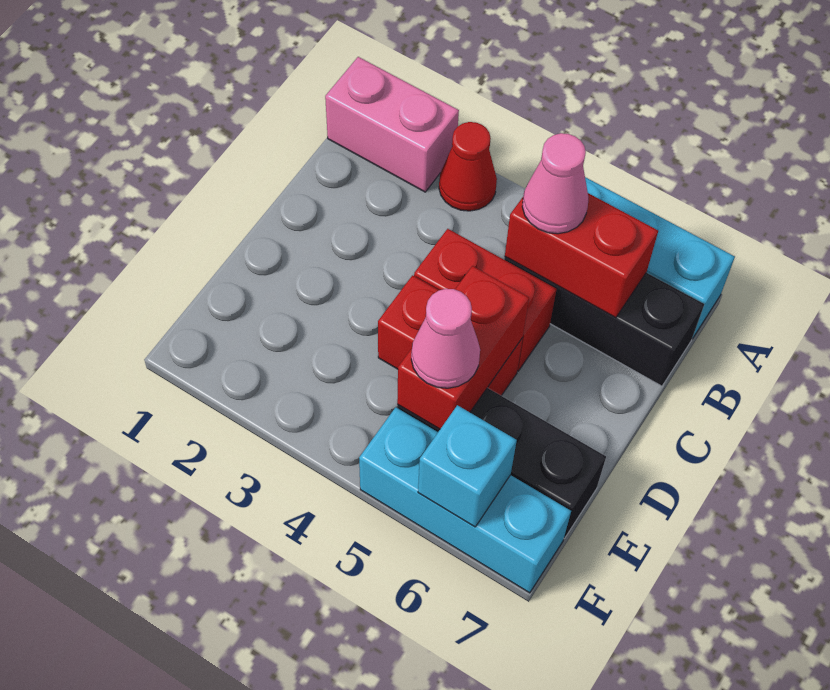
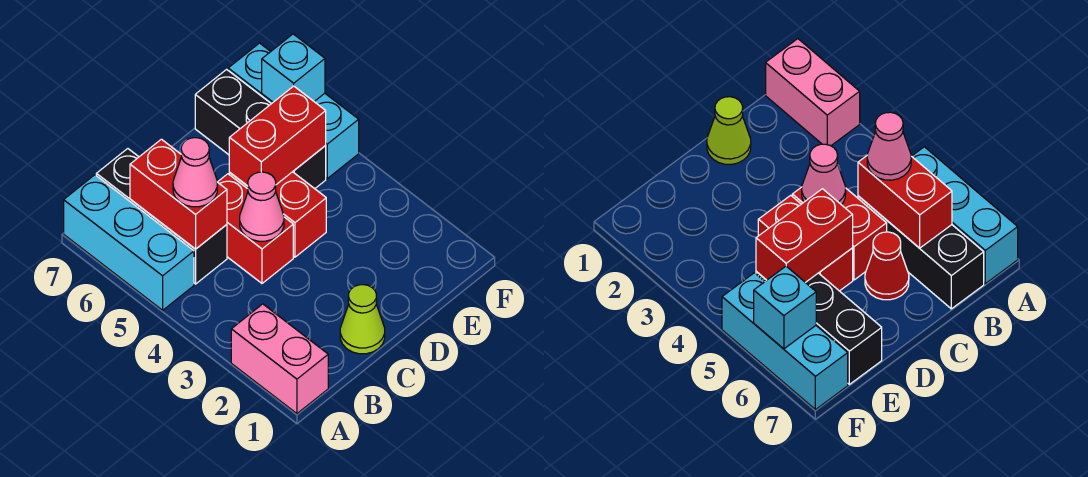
red 1x1 cone [439,122,497,211] -> red 1x1 cone moved to [865,232,909,300]
none -> lime 1x1 cone [340,285,385,354]
pink 1x1 cone [411,289,480,388] -> pink 1x1 cone moved to [240,172,284,241]

